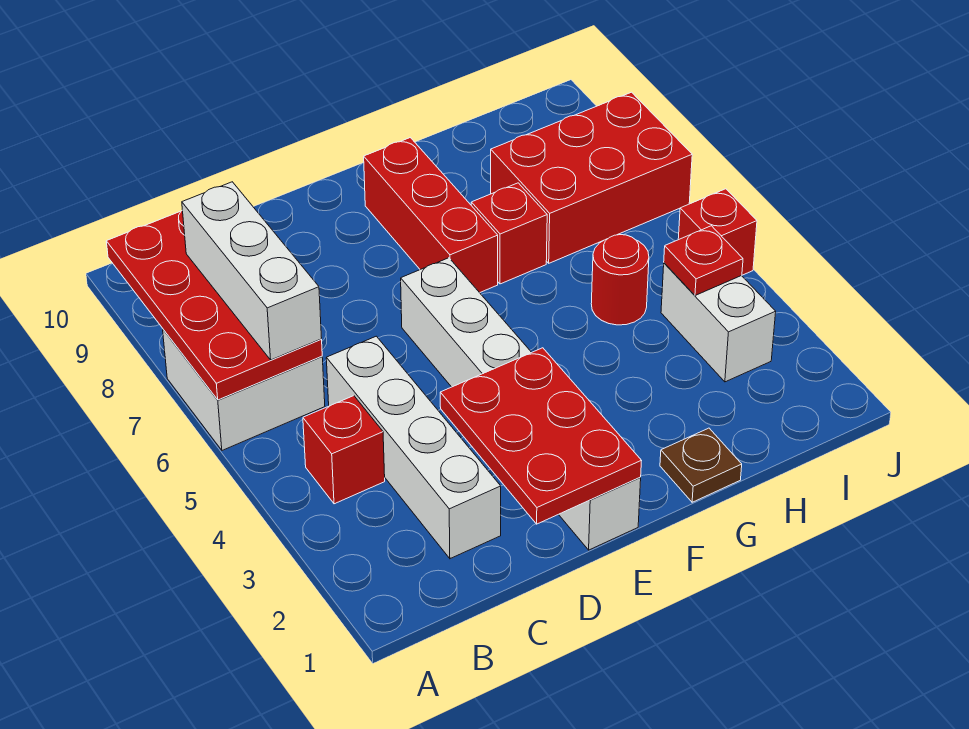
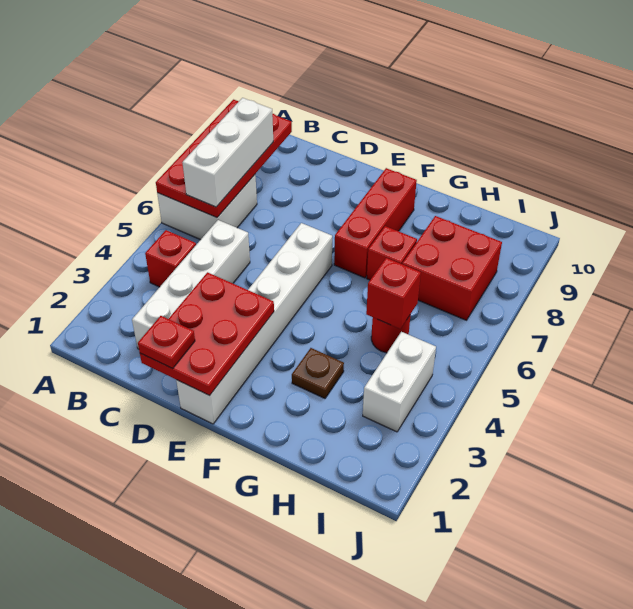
brown 1x1 plate [660,428,742,502] -> brown 1x1 plate moved to [292,348,344,398]
red 2x3 brick [491,92,692,263] -> red 2x2 brick [402,216,502,320]
red 1x1 plate [664,226,743,296] -> red 1x1 plate moved to [138,316,195,368]
red 1x1 brick [678,189,757,275] -> red 1x1 brick moved to [366,258,421,329]

